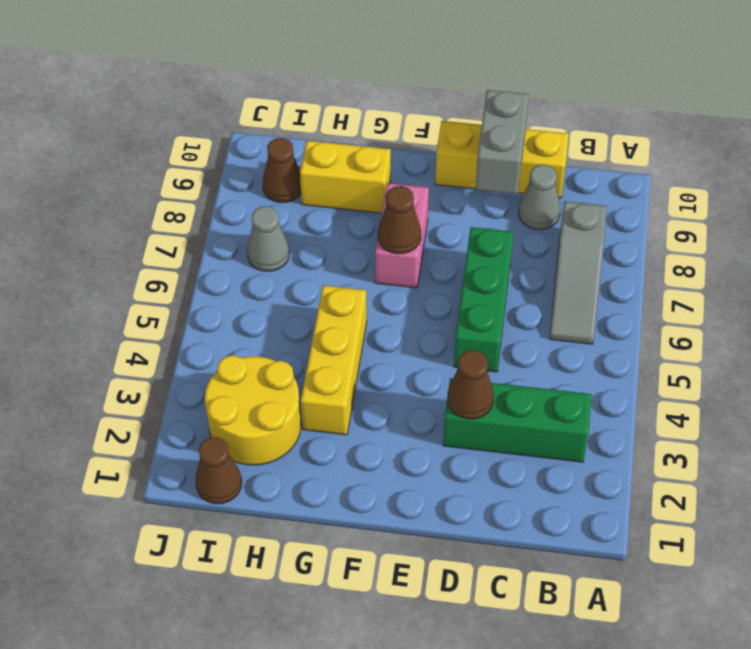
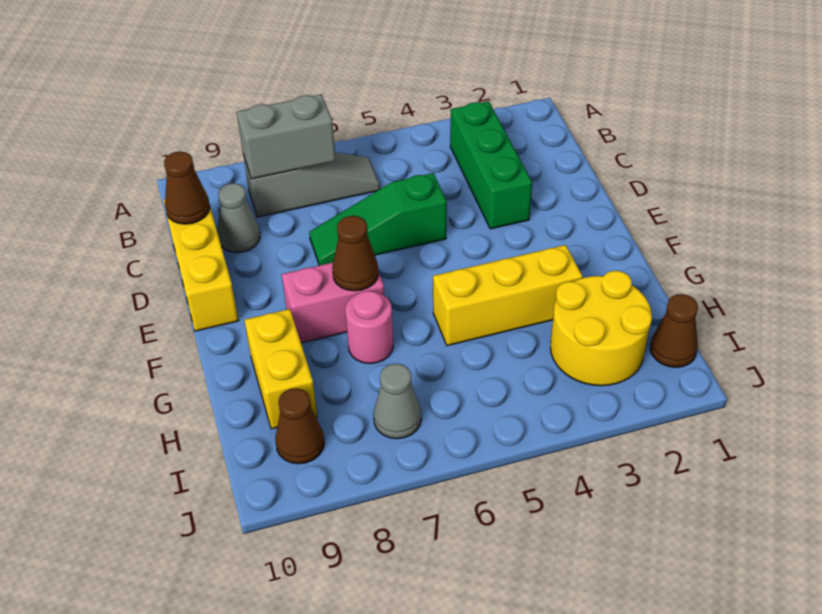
brown 1x1 cone [447,350,494,419] -> brown 1x1 cone moved to [164,152,210,224]
green 1x3 brick [454,227,513,372] -> green 1x3 slope [309,173,447,265]
grey 1x2 brick [476,90,529,194] -> grey 1x2 brick moved to [237,94,336,179]
none -> pink 1x1 round brick [345,291,393,364]

